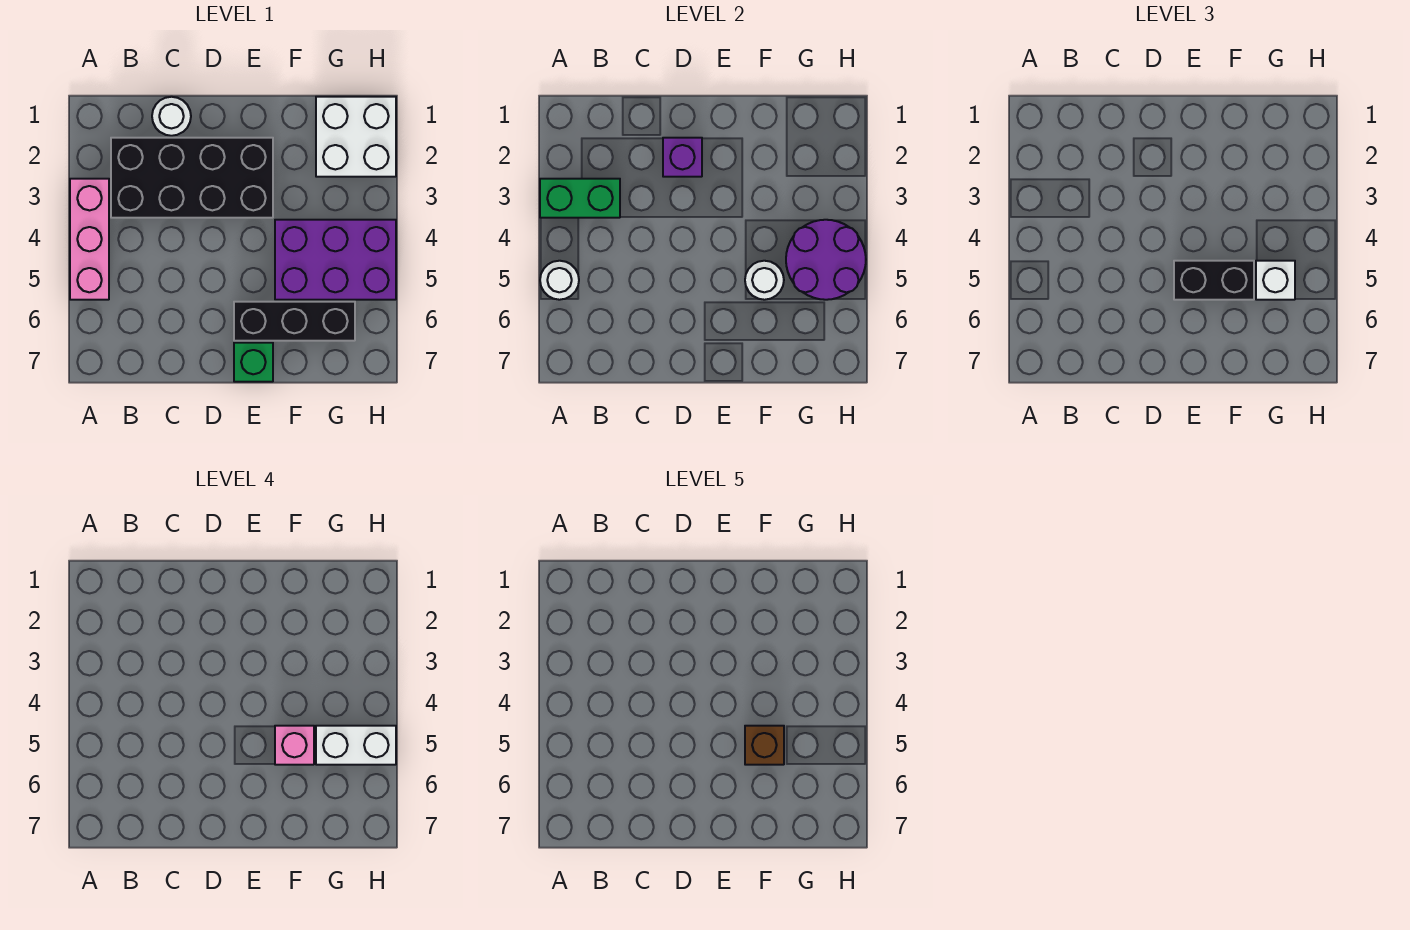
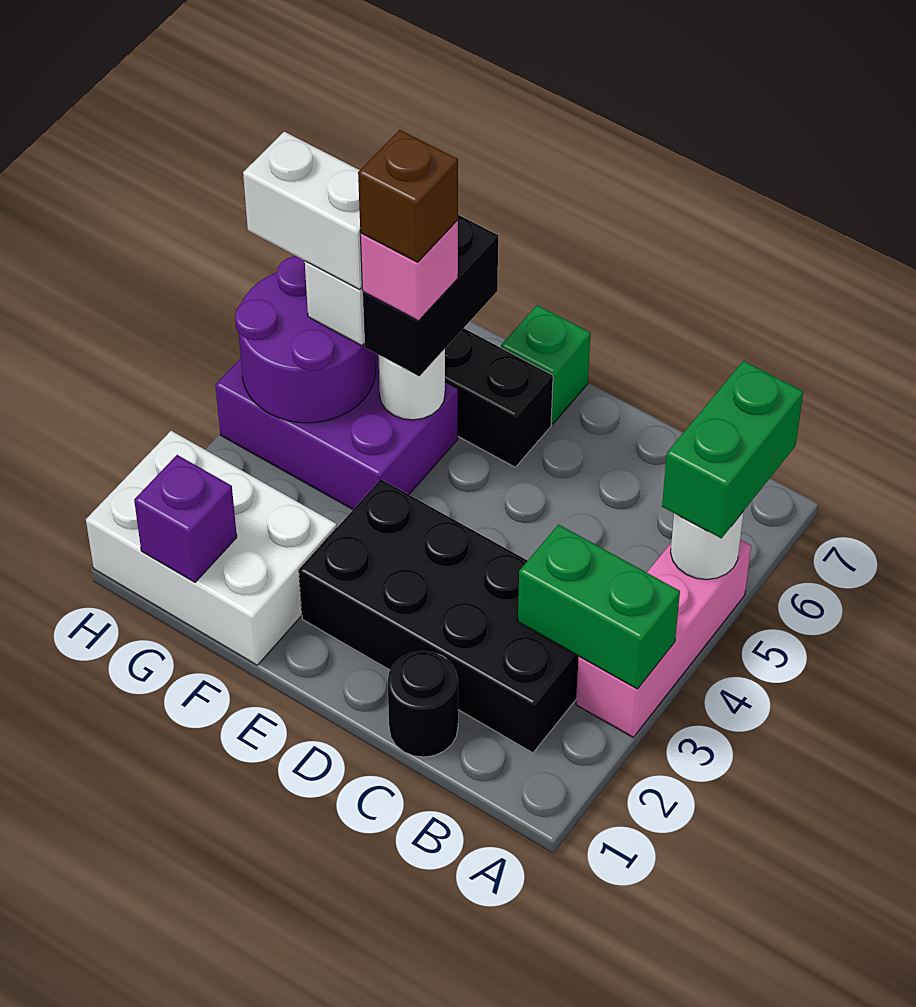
none -> green 1x2 brick [662,361,803,538]
white 1x1 round brick [152,97,191,136] -> black 1x1 round brick [388,651,458,757]
purple 1x1 brick [663,138,702,177] -> purple 1x1 brick moved to [134,455,237,582]
black 1x2 brick [1174,261,1254,300] -> black 1x2 brick turned to [363,215,498,376]
white 2x2 brick [316,97,396,177] -> white 2x3 brick [86,431,337,665]

